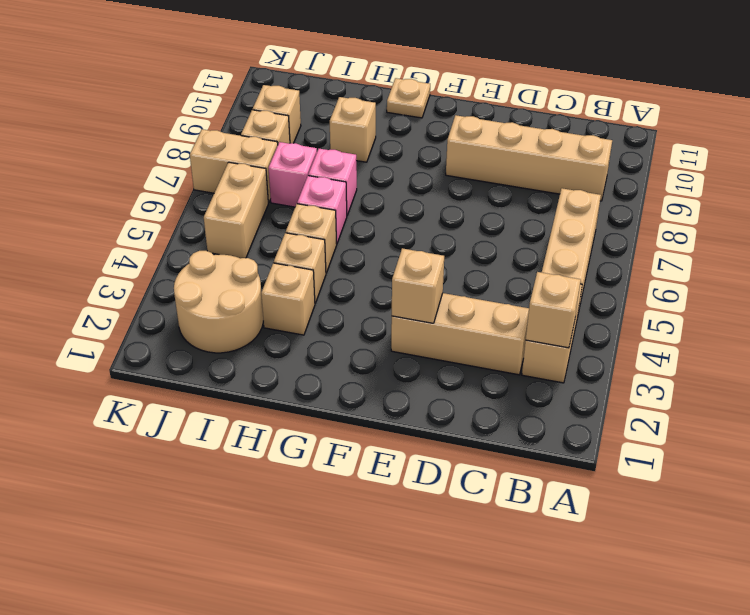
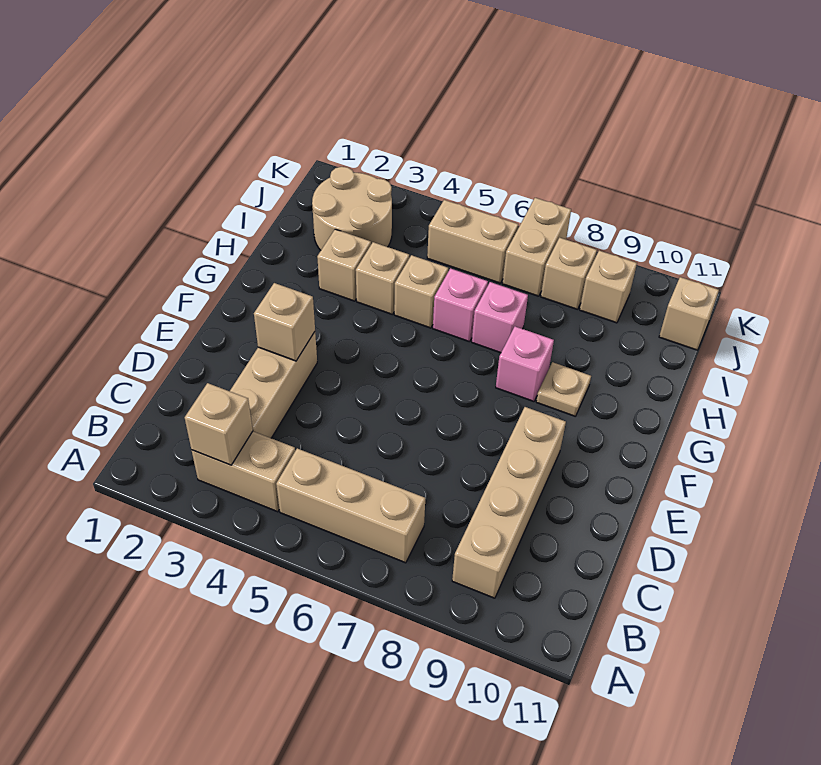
tan 1x1 plate [387,78,430,118] -> tan 1x1 plate moved to [536,362,591,416]
tan 1x1 brick [330,97,376,162] -> tan 1x1 brick moved to [659,277,719,350]
pink 1x1 brick [269,142,317,207] -> pink 1x1 brick moved to [496,326,554,402]

